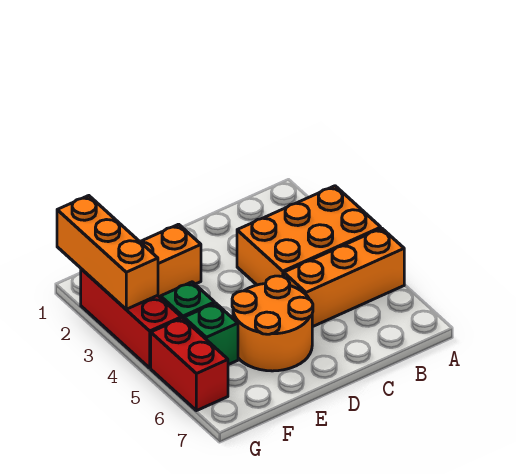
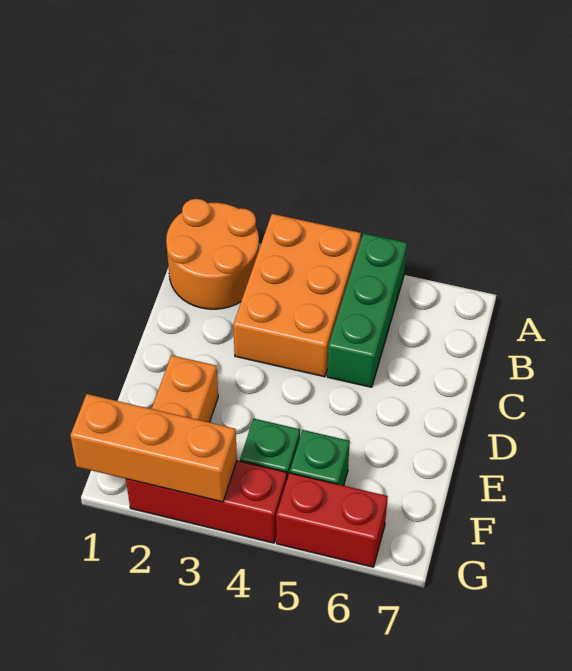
orange 1x3 brick [284,228,404,327] -> green 1x3 brick [327,233,407,387]
orange 2x2 round brick [232,276,313,371] -> orange 2x2 round brick moved to [166,199,259,309]

